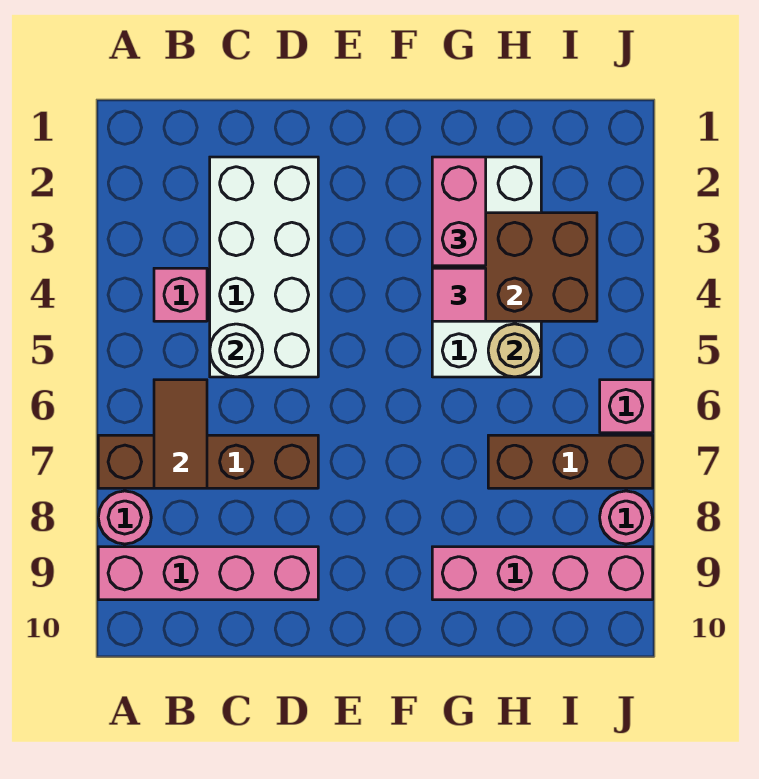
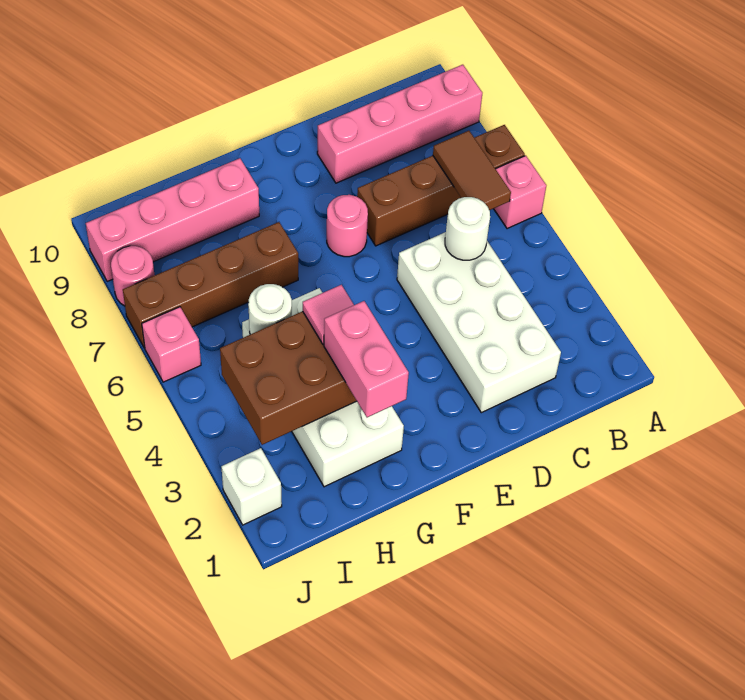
pink 1x1 round brick [98,491,151,544] -> pink 1x1 round brick moved to [327,195,368,257]
pink 1x1 brick [154,268,207,321] -> pink 1x1 brick moved to [494,156,546,229]
tan 1x1 round brick [488,324,541,377] -> white 1x1 round brick [248,284,292,334]
brown 1x3 brick [488,435,653,488] -> brown 1x4 brick [123,222,298,348]
none -> white 1x1 brick [221,448,282,525]

